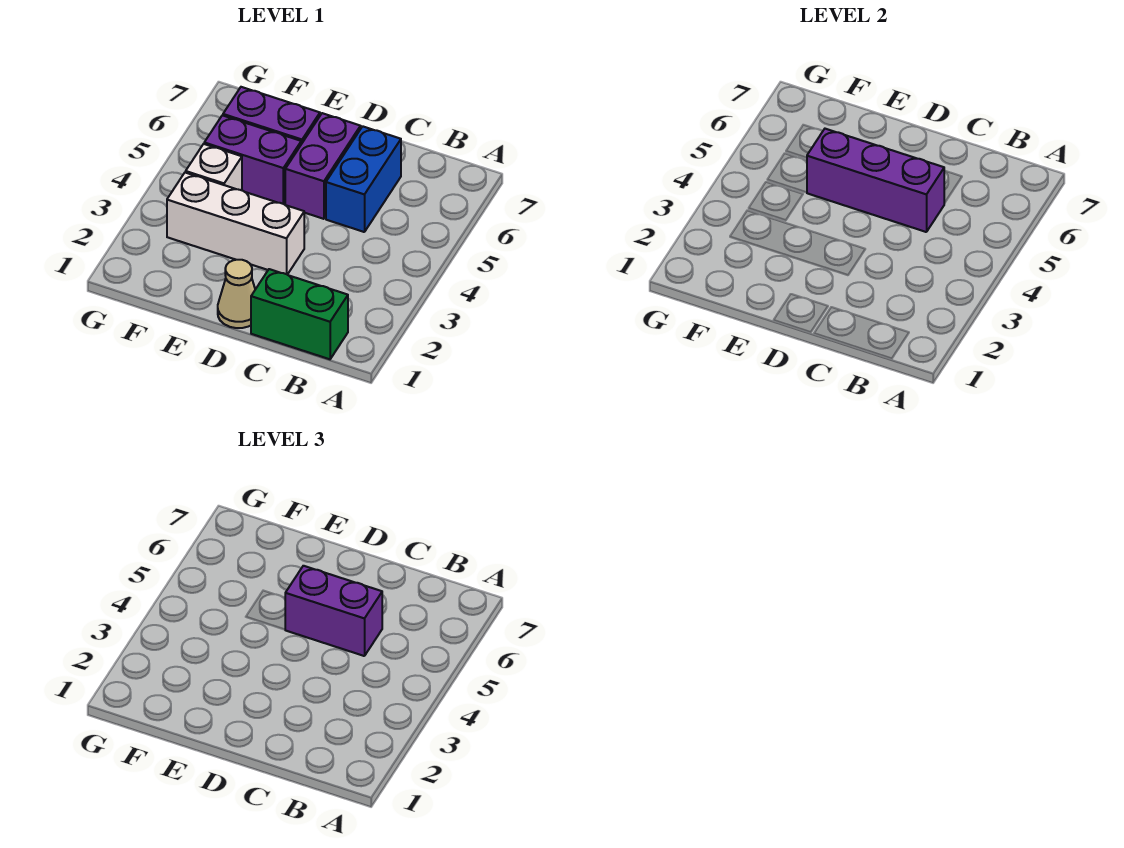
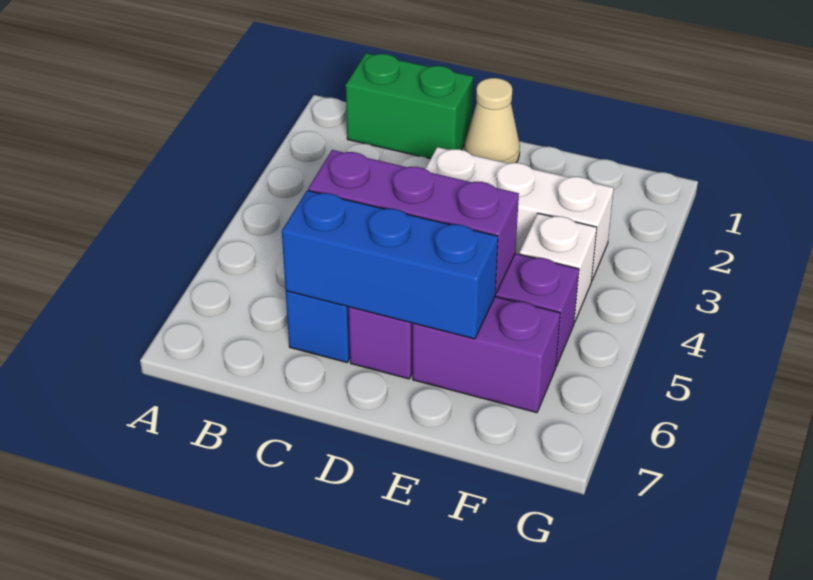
purple 1x2 brick [285,566,382,656] -> none
none -> blue 1x3 brick [282,190,498,339]

